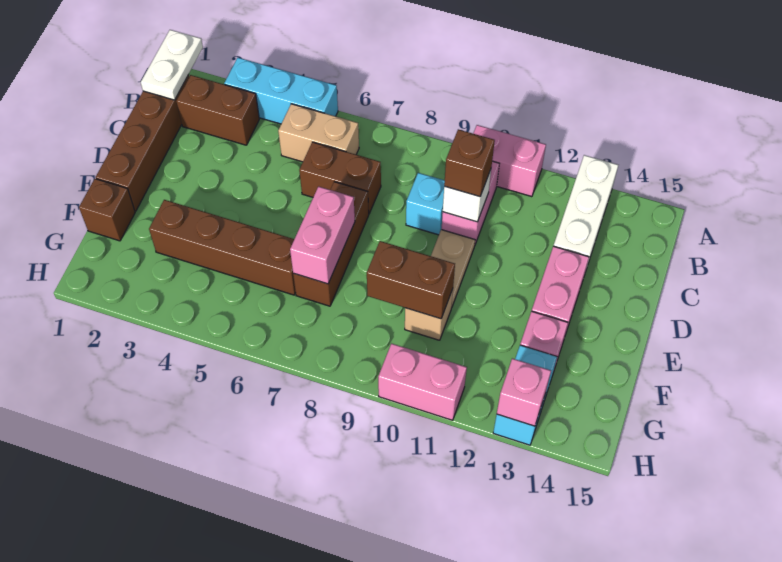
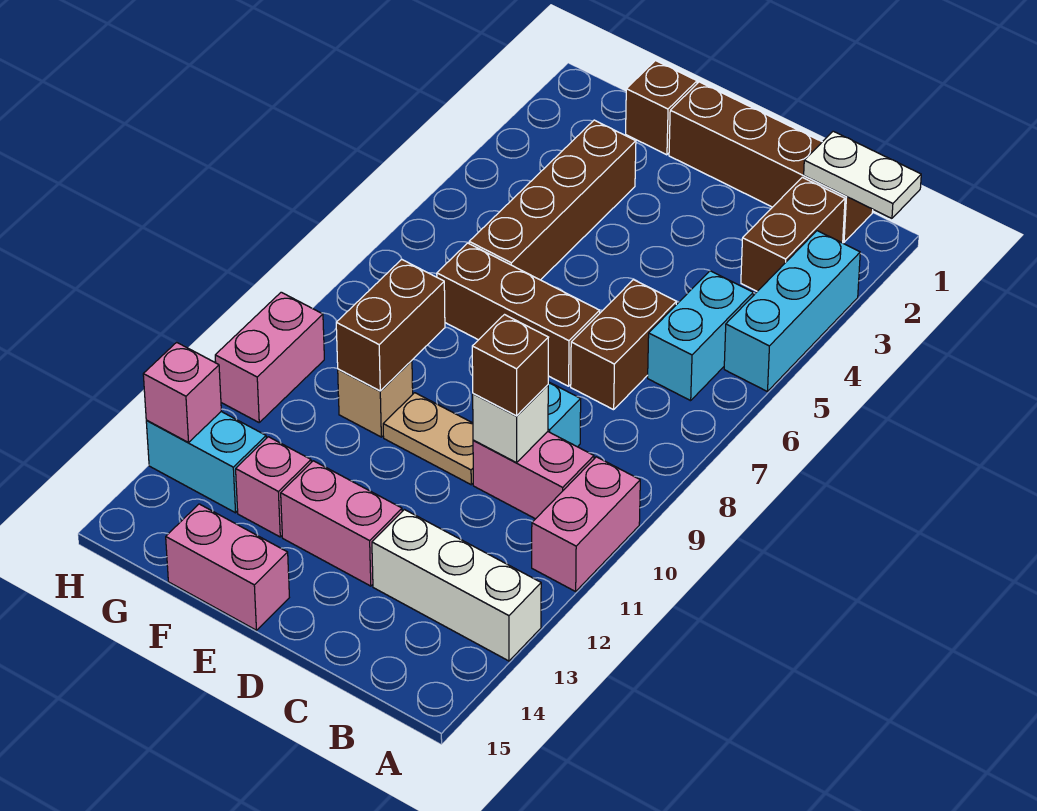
tan 1x2 brick [278,104,359,162] -> cyan 1x2 brick [648,271,753,401]
pink 1x2 brick [290,187,355,284] -> pink 1x2 brick moved to [166,504,289,630]

